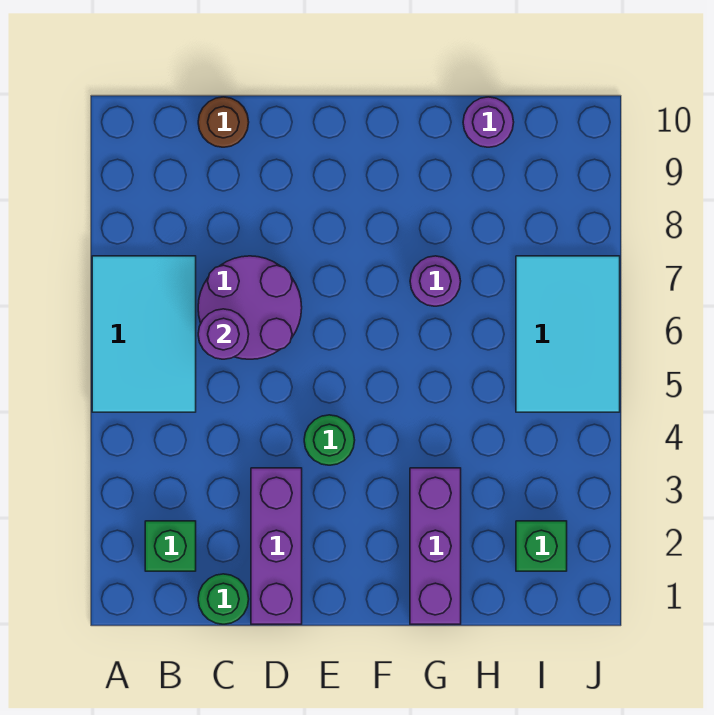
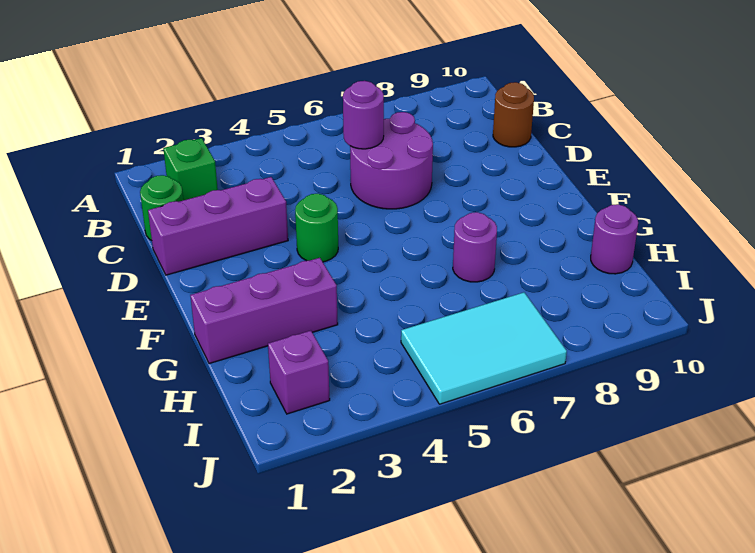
cyan 2x3 tile [92,256,196,412] -> none
green 1x1 brick [516,521,567,571] -> purple 1x1 brick [268,331,330,414]

